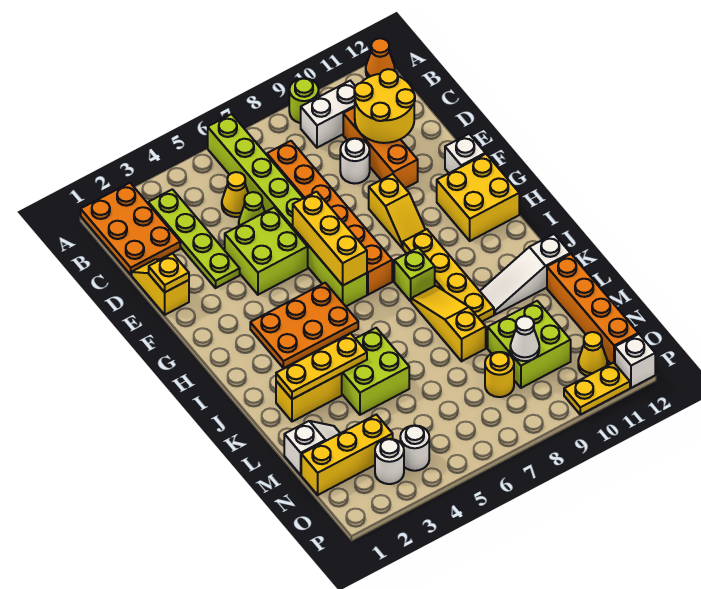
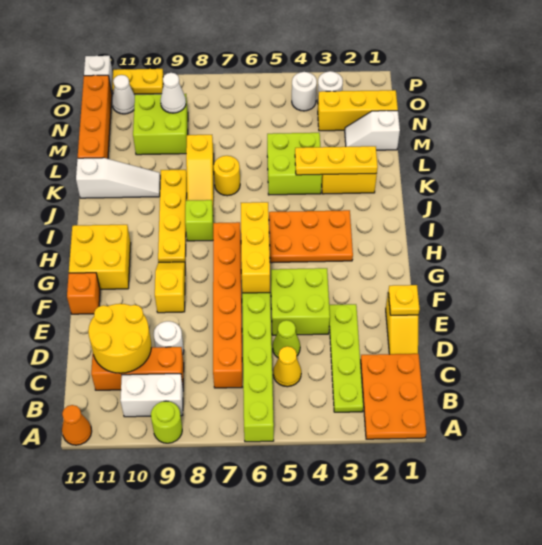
orange 1x3 brick [343,107,418,188] -> orange 1x3 brick turned to [91,347,184,390]
white 1x1 brick [445,134,485,173] -> orange 1x1 brick [67,273,100,314]
yellow 1x1 round brick [485,352,514,397] -> yellow 1x1 round brick moved to [214,156,240,196]
yellow 1x1 cone [578,332,607,376] -> white 1x1 cone [112,75,135,114]

